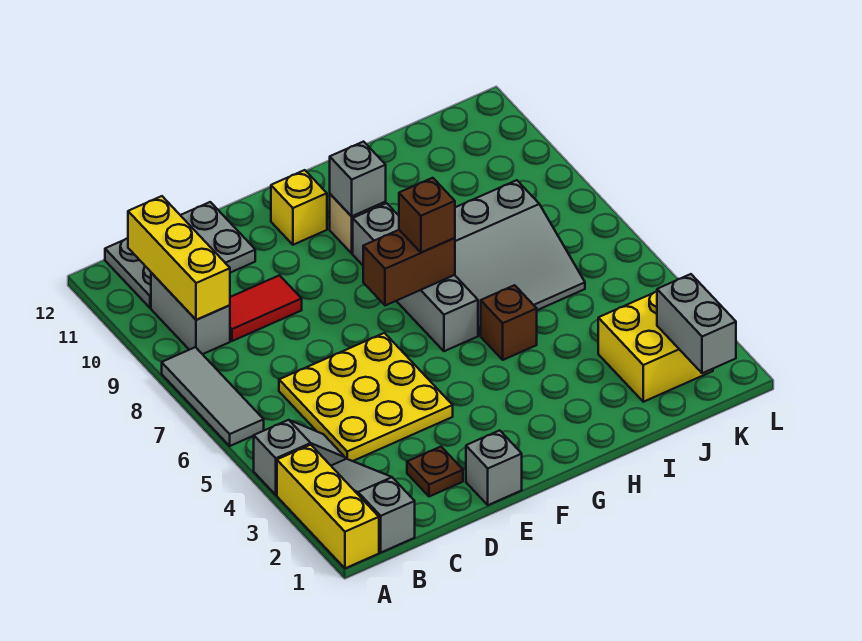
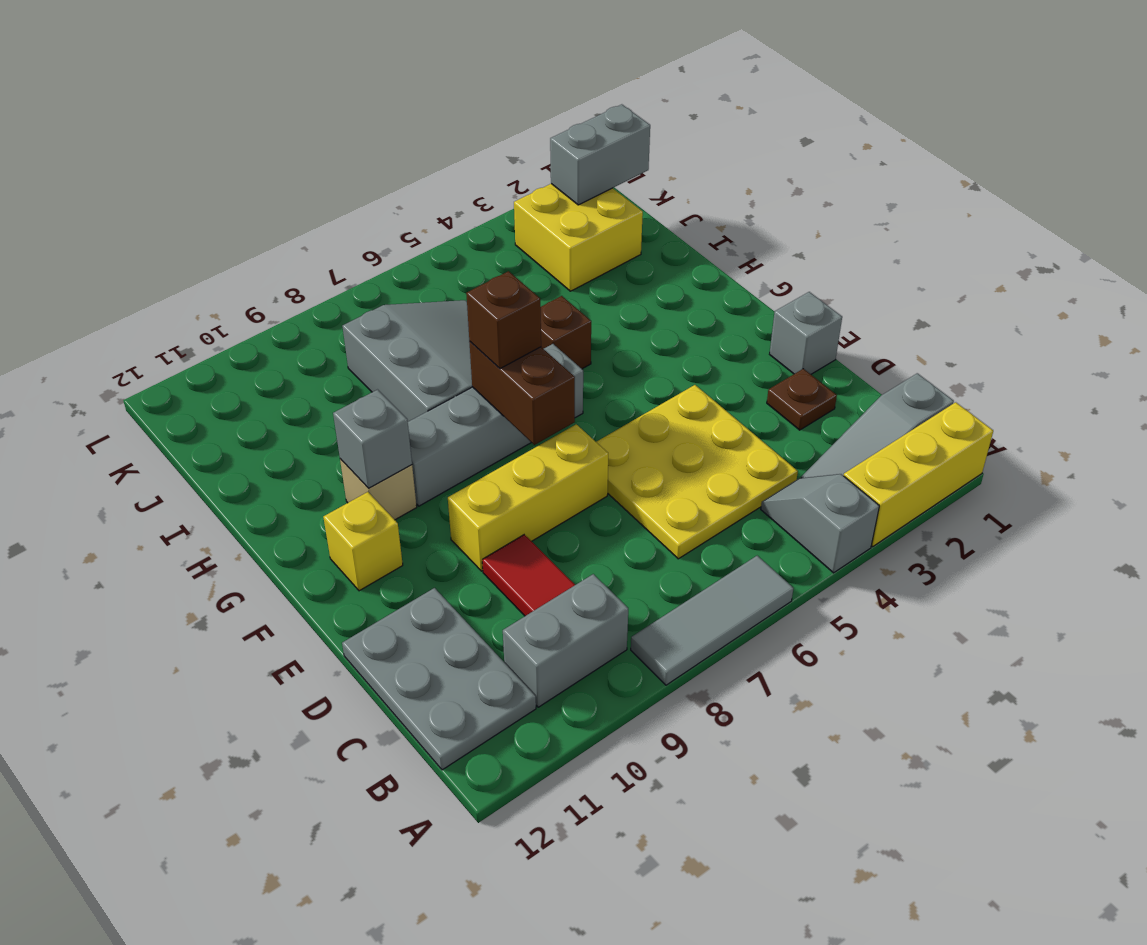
yellow 1x3 brick [128,196,230,320] -> yellow 1x3 brick moved to [448,424,608,571]

